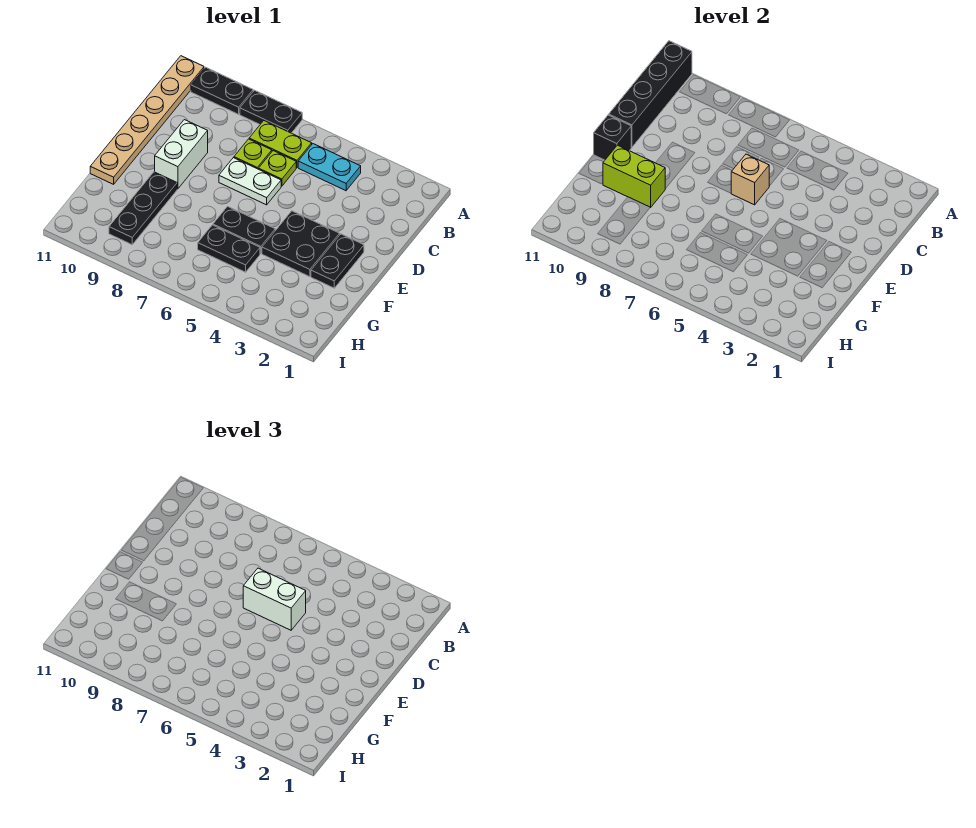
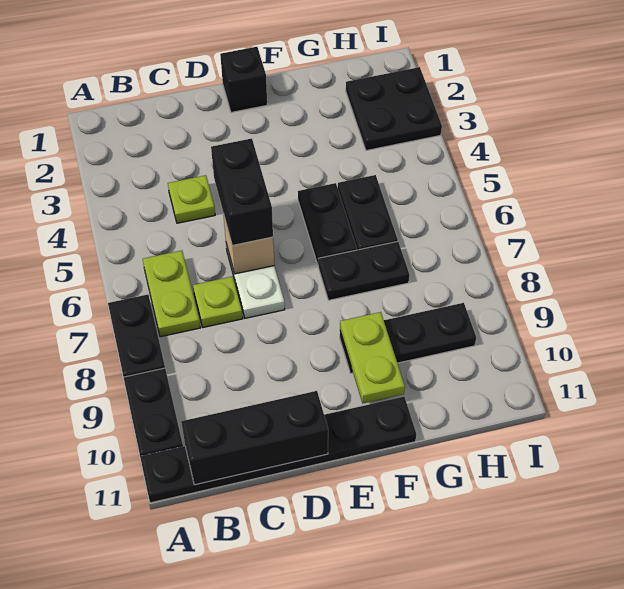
tan 1x6 plate [90,56,204,184] -> black 1x6 plate [140,397,416,503]
black 1x4 brick [609,41,692,147] -> black 1x3 brick [181,391,328,485]
cyan 1x2 plate [298,144,361,191] -> none
lime 1x1 plate [259,151,296,186] -> lime 1x1 plate moved to [168,175,215,223]
white 1x2 brick [243,568,306,630] -> black 1x2 brick [211,138,273,246]
white 1x2 brick [155,120,208,189] -> none
black 1x2 plate [311,234,364,288] -> black 1x2 plate moved to [318,241,409,300]
black 2x2 plate [262,211,340,277] -> black 2x2 plate moved to [346,67,442,151]
black 1x1 brick [594,115,631,160] -> black 1x1 brick moved to [220,47,267,112]
lime 1x2 brick [603,145,665,208] -> lime 1x2 plate [340,312,405,403]

